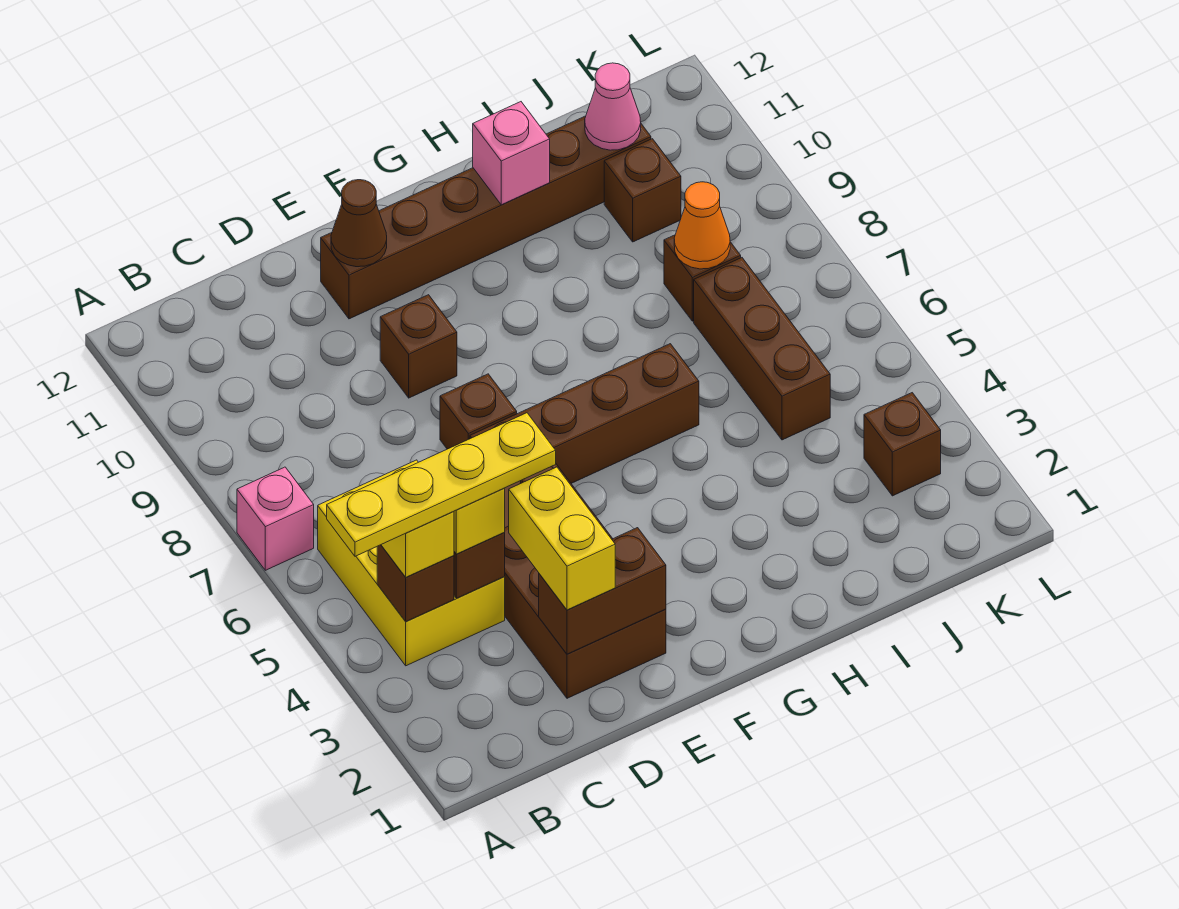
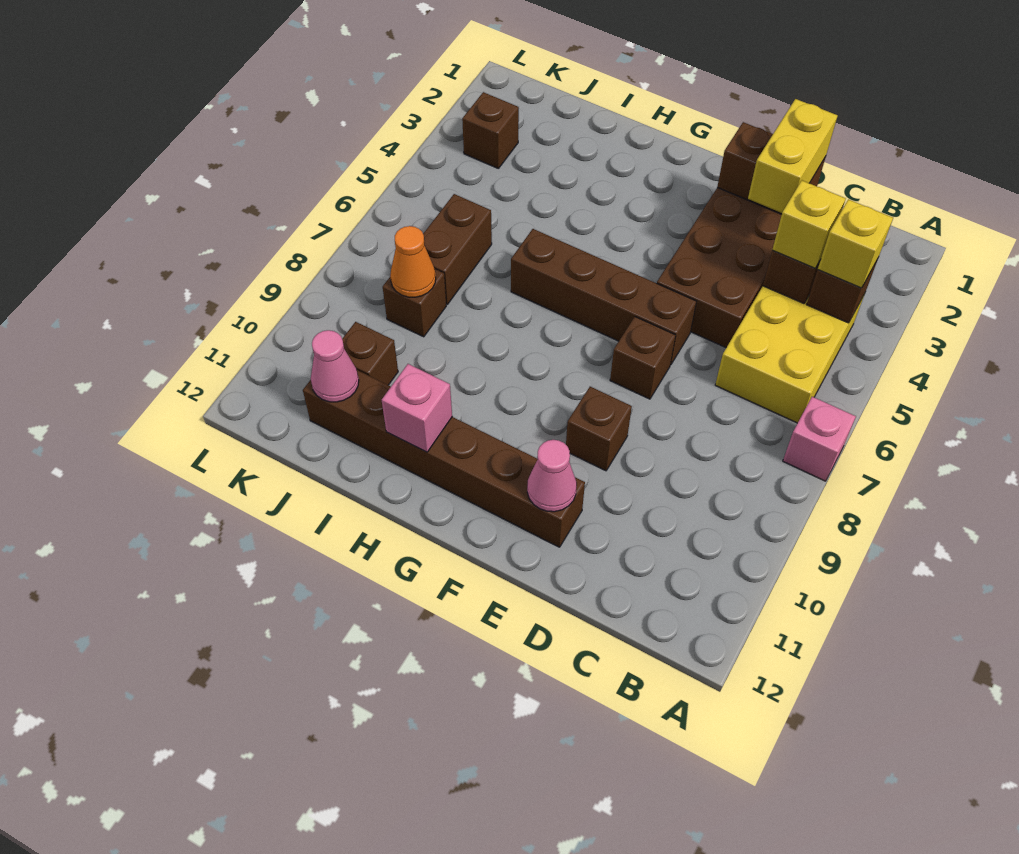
yellow 1x4 plate [327,413,556,556] -> none
brown 1x1 cone [331,180,387,267] -> pink 1x1 cone [527,440,577,512]
brown 1x3 brick [694,258,830,440] -> brown 1x2 brick [423,194,492,304]

